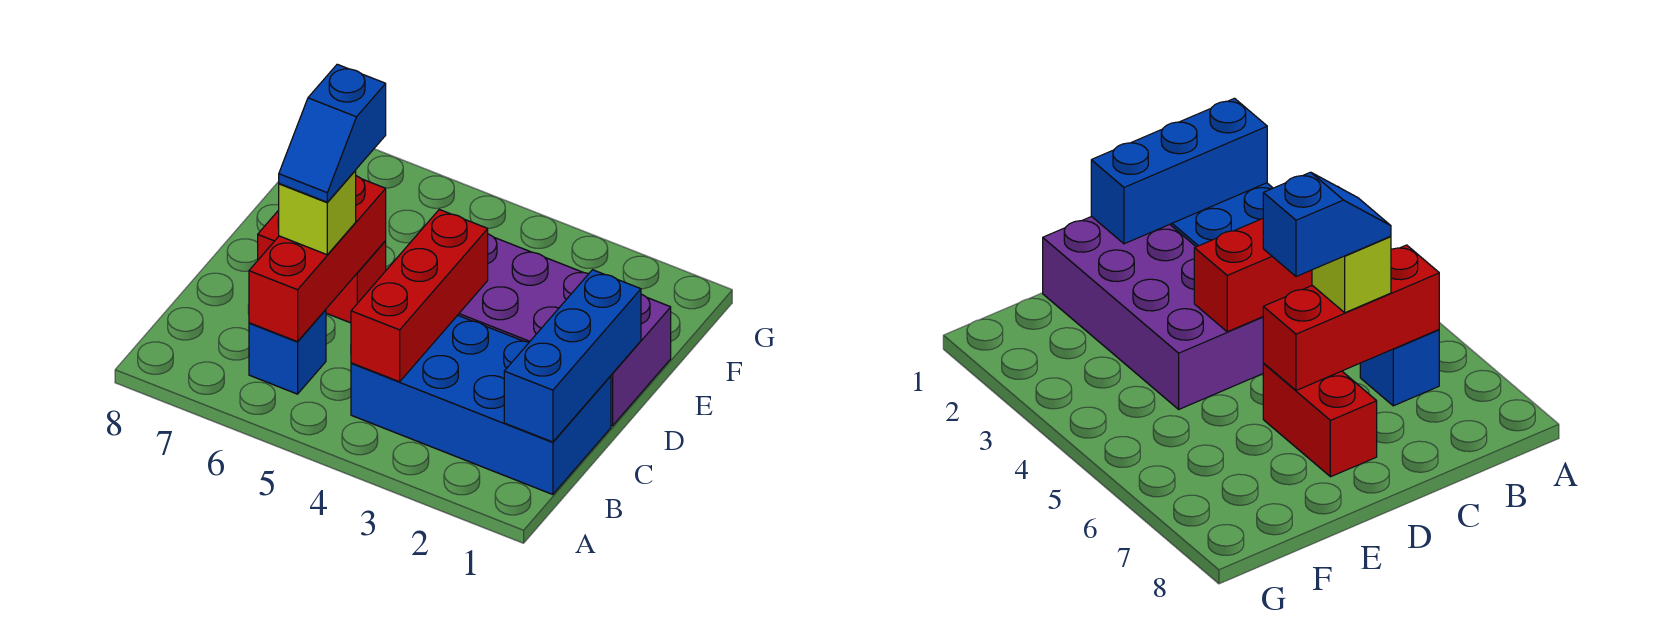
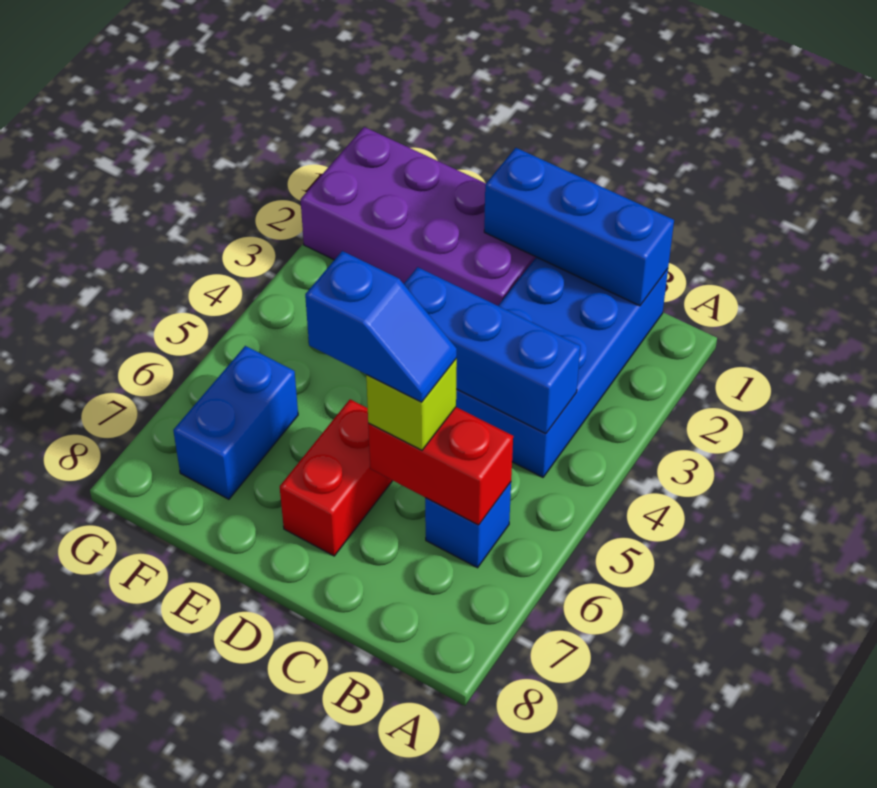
red 1x3 brick [351,210,488,382] -> blue 1x3 brick [404,267,580,434]
red 1x3 brick [249,176,386,342] -> red 1x2 brick [368,407,513,525]
purple 2x4 brick [458,234,671,426] -> purple 2x4 brick turned to [300,127,536,306]
none -> blue 1x2 brick [173,346,298,499]

